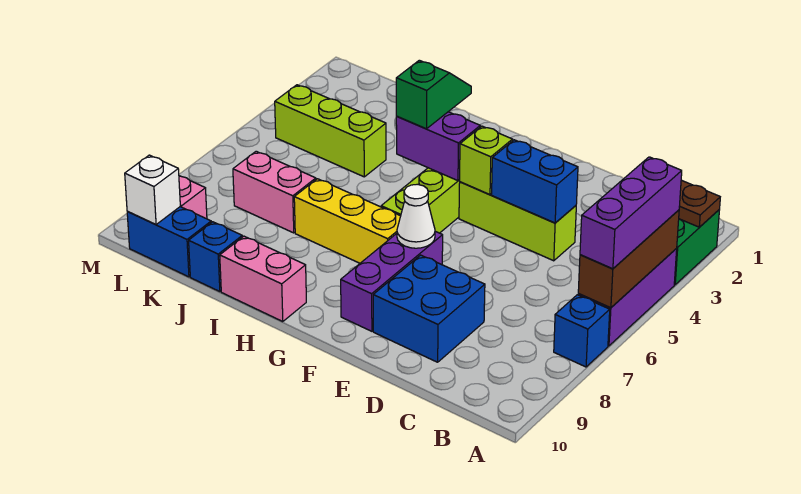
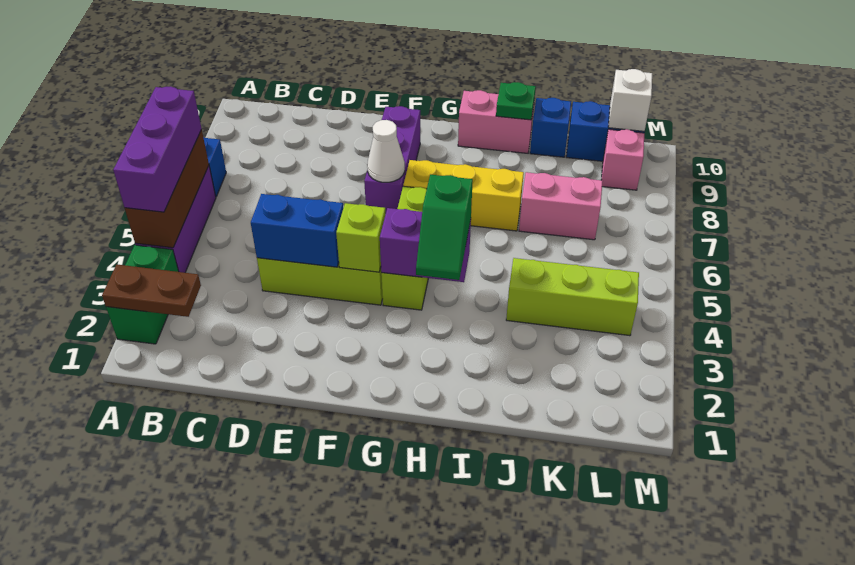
blue 2x2 brick [373,255,485,362] -> none
none -> green 1x1 plate [496,82,536,120]

